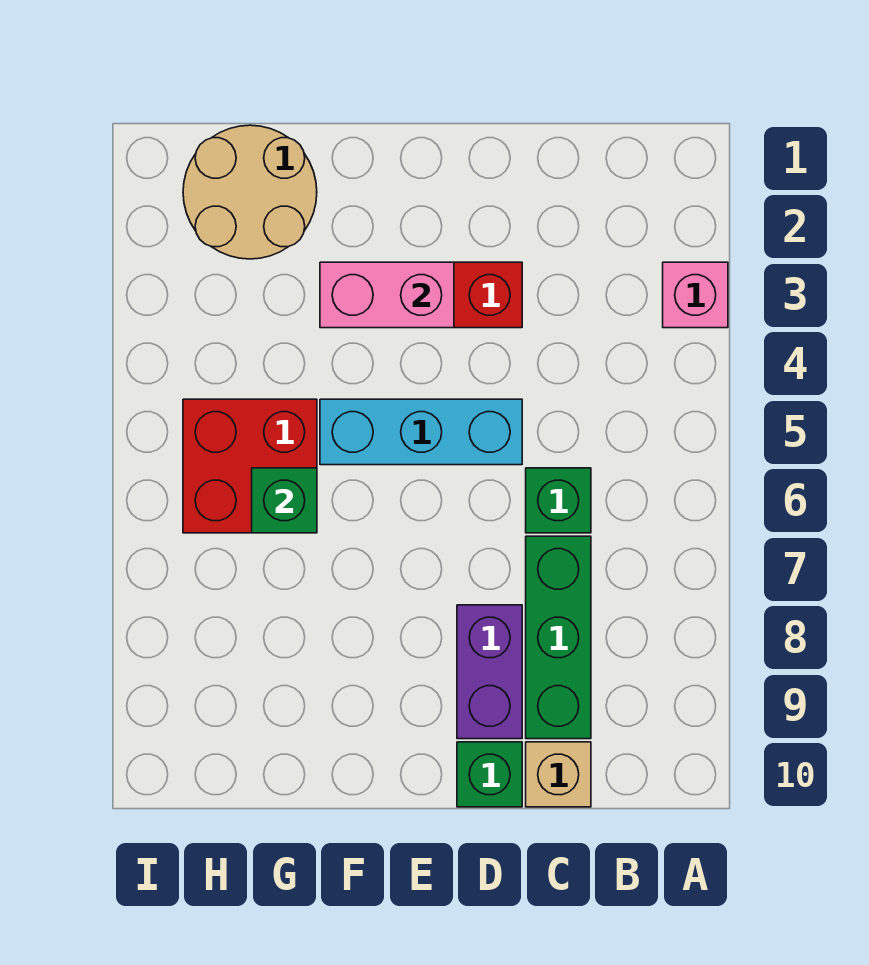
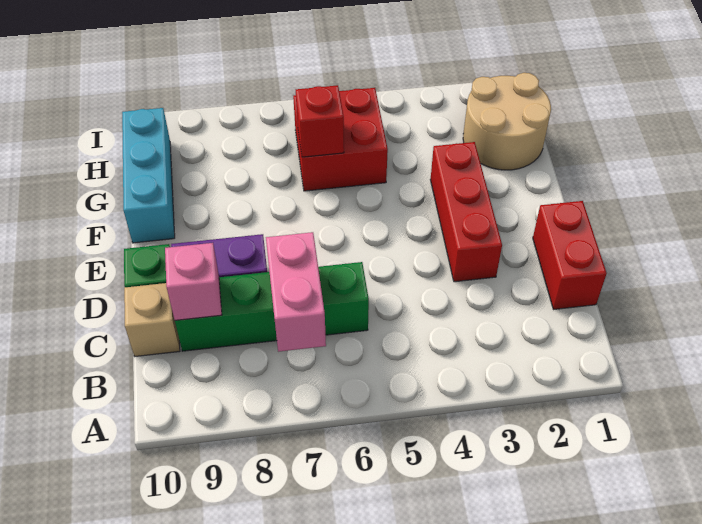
pink 1x1 brick [663,262,728,328] -> pink 1x1 brick moved to [165,243,222,320]
none -> red 1x2 brick [533,201,607,309]
cyan 1x3 brick [320,399,522,465] -> cyan 1x3 brick moved to [122,108,175,243]
pink 1x2 brick [320,262,454,328] -> pink 1x2 brick moved to [266,232,326,352]
green 1x1 brick [252,468,317,533] -> red 1x1 brick [296,85,344,157]

